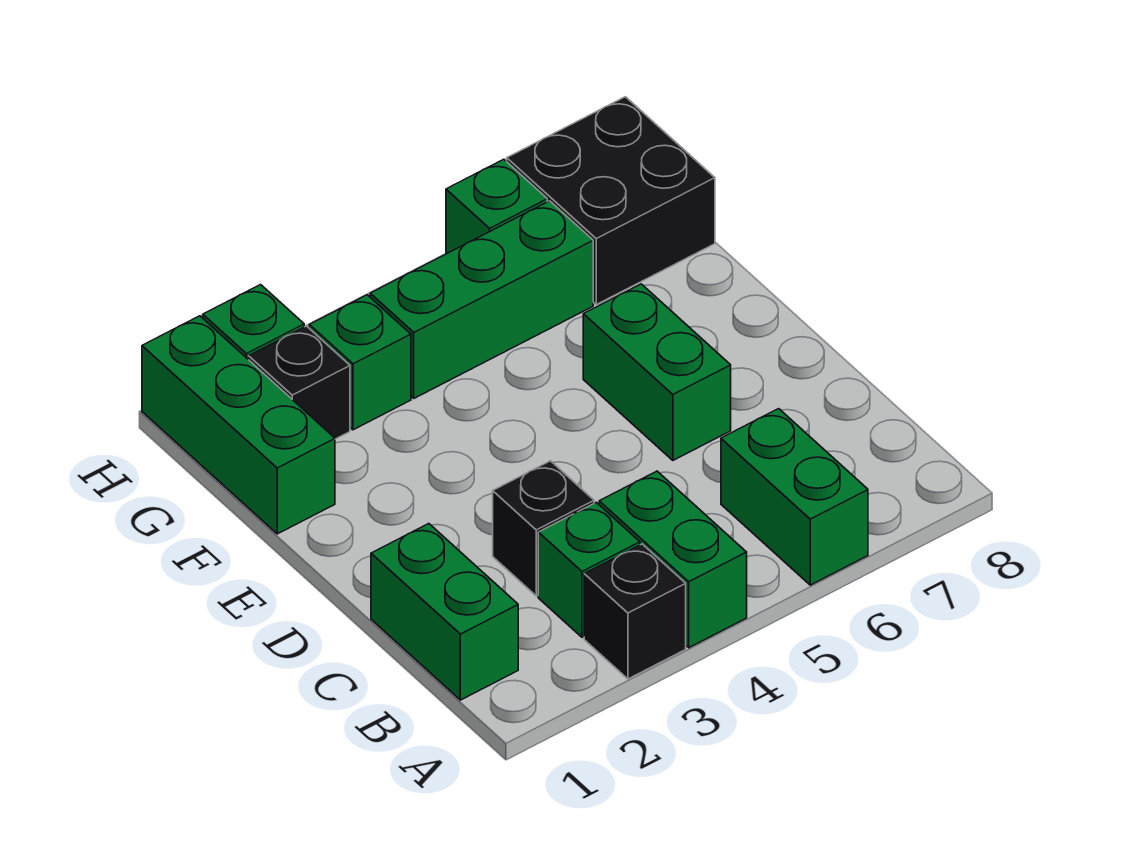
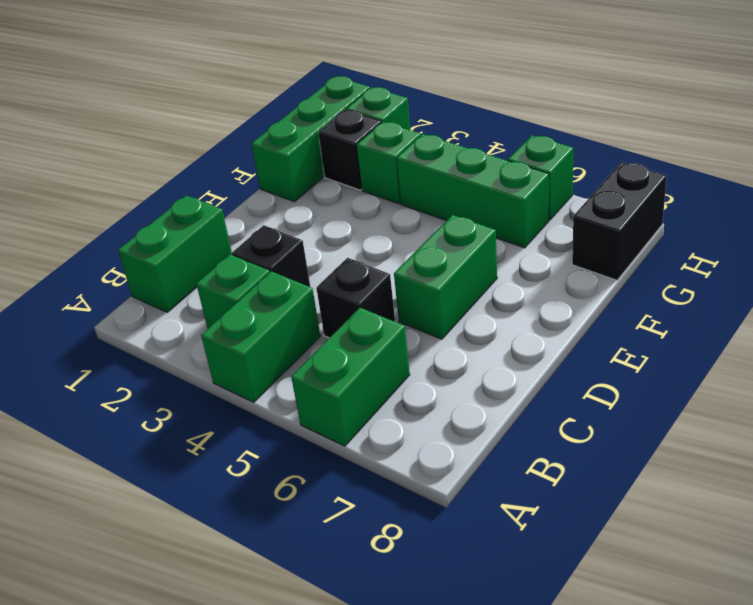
black 1x1 brick [584,544,686,679] -> black 1x1 brick moved to [316,258,395,338]
black 2x2 brick [507,97,715,304] -> black 1x2 brick [572,162,667,280]

